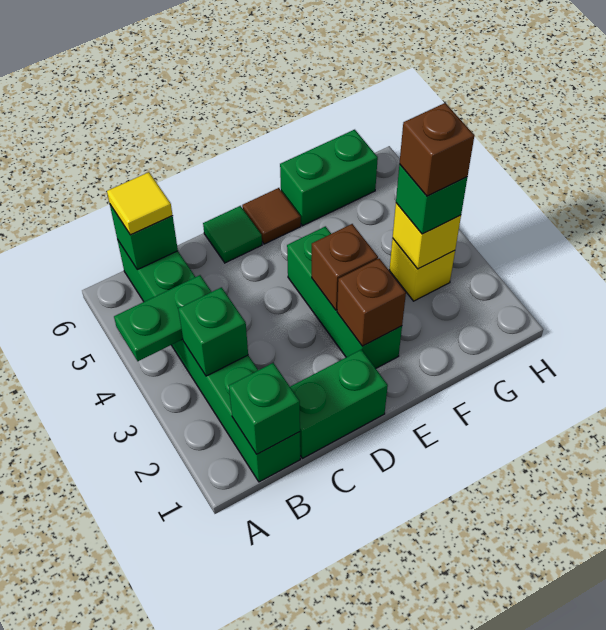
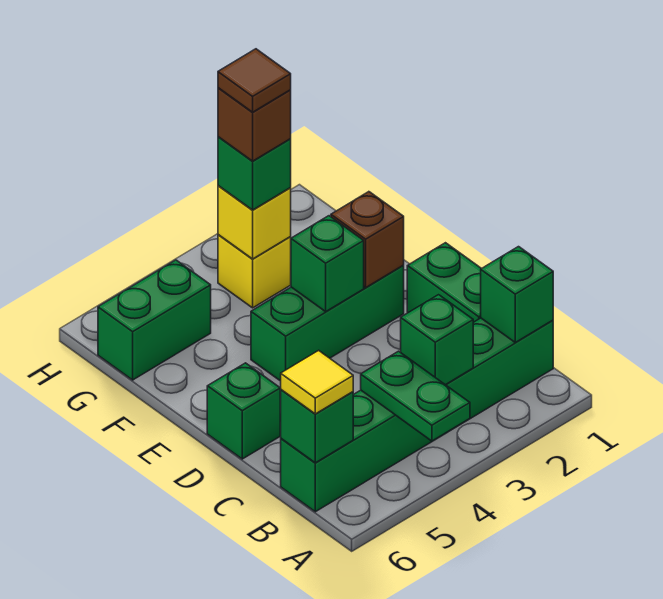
green 1x1 tile [203,206,262,263] -> green 1x1 brick [207,363,280,459]
brown 1x1 brick [312,224,378,310] -> green 1x1 brick [291,216,364,311]
brown 1x1 tile [242,188,301,244] -> brown 1x1 tile moved to [218,49,291,112]
green 1x2 brick [280,130,378,226] -> green 1x2 brick turned to [98,260,211,380]

